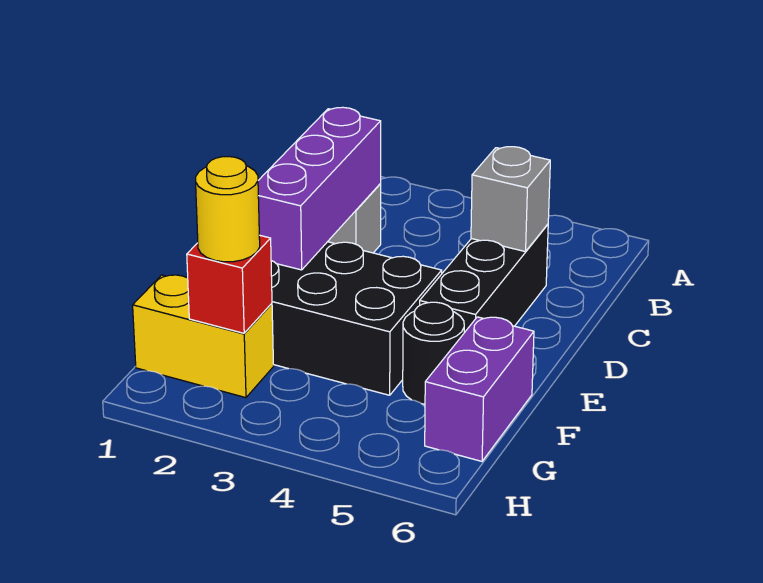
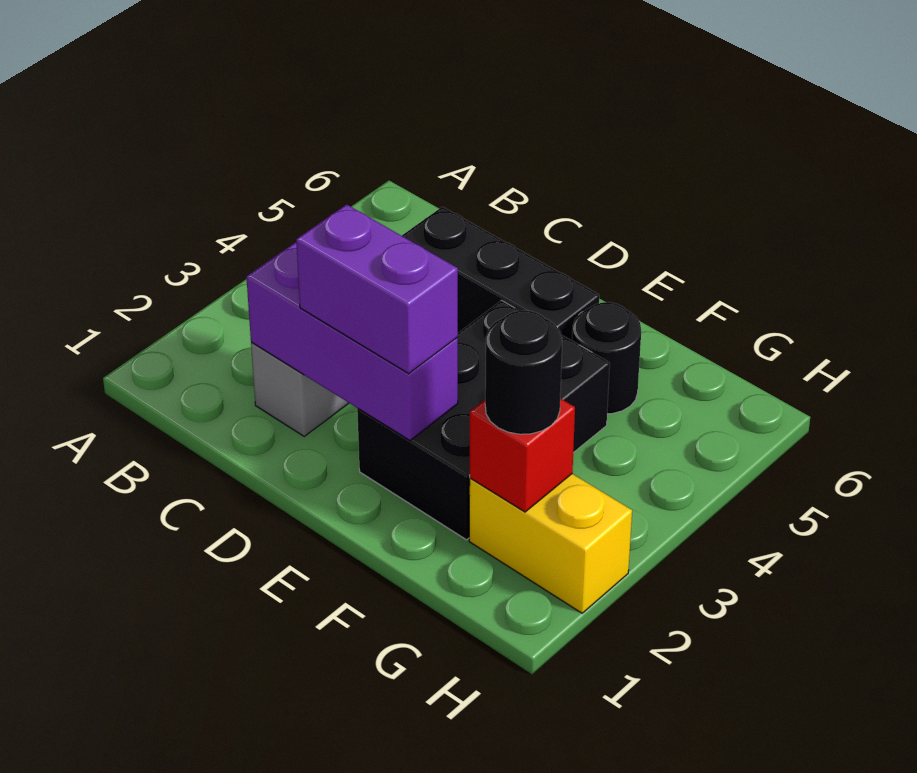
grey 1x1 brick [471,147,550,252] -> none
purple 1x2 brick [425,317,534,461] -> purple 1x2 brick moved to [296,204,458,374]
yellow 1x2 brick [133,275,274,398] -> yellow 1x2 brick turned to [469,474,632,613]
yellow 1x1 round brick [196,157,260,262] -> black 1x1 round brick [485,311,562,434]

